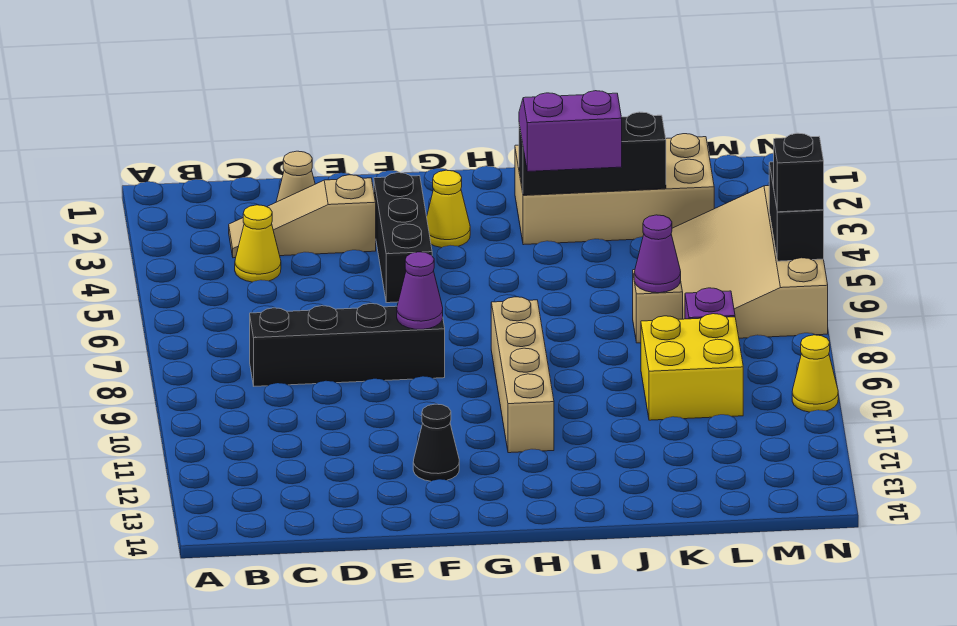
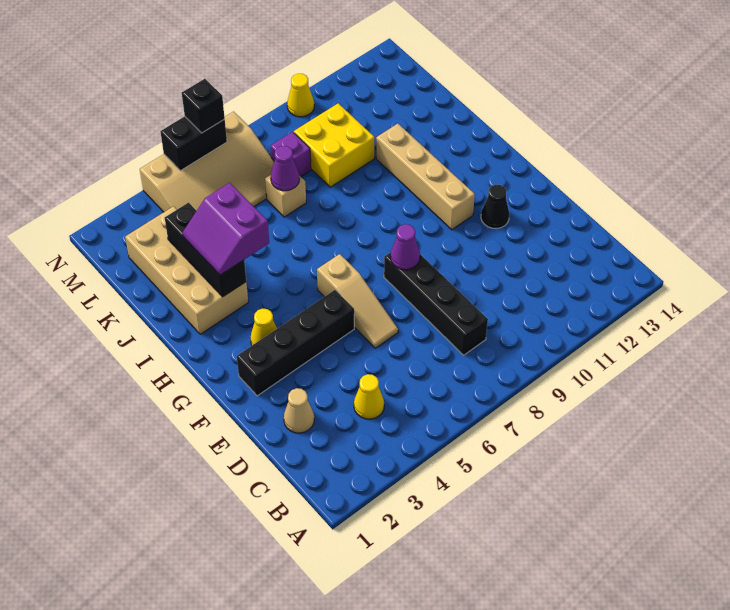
tan 1x3 slope [229,175,376,258] -> tan 1x3 slope moved to [317,254,398,348]
black 1x3 brick [374,173,432,303] -> black 1x4 brick [237,290,354,396]
tan 1x4 brick [491,297,554,453] -> tan 1x4 brick turned to [376,124,475,230]

